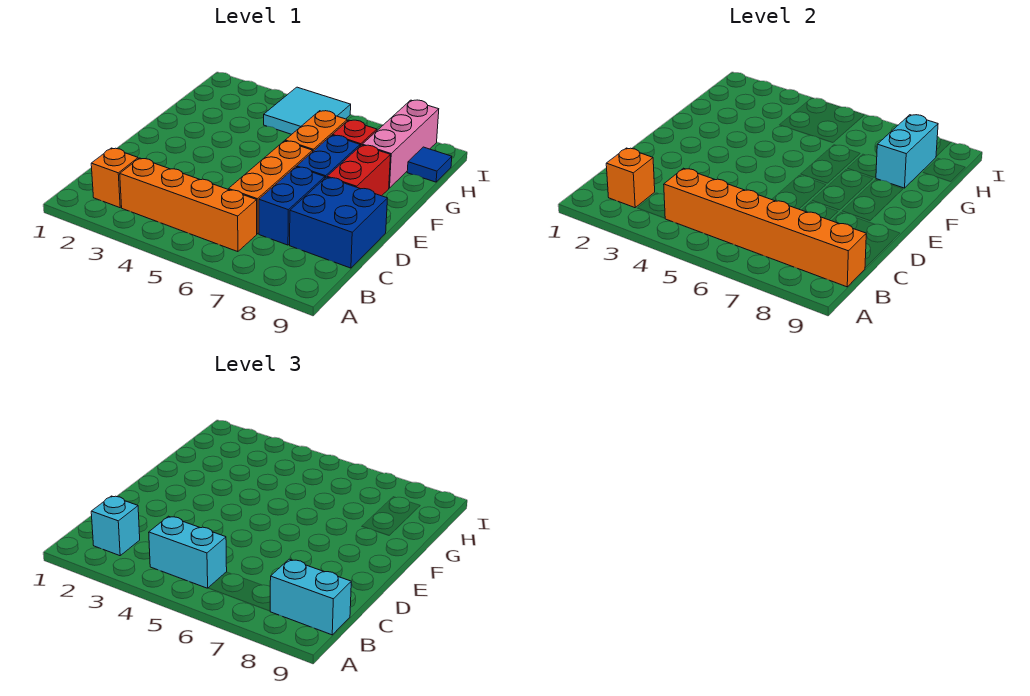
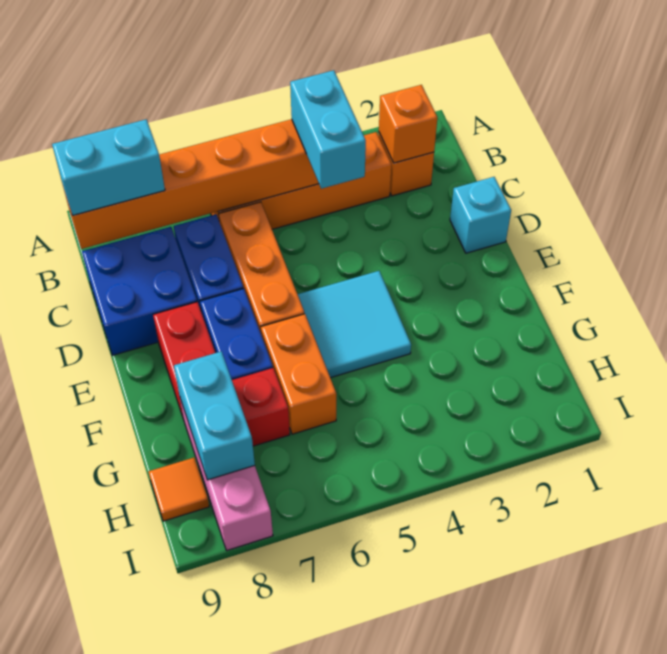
cyan 1x1 brick [91,496,140,556] -> cyan 1x1 brick moved to [450,177,511,253]
cyan 1x2 brick [149,516,227,588] -> cyan 1x2 brick turned to [290,70,366,189]
cyan 2x2 tile [264,87,351,134] -> cyan 2x2 tile moved to [298,271,411,378]
blue 1x1 tile [407,147,452,182] -> orange 1x1 tile [149,458,209,521]

